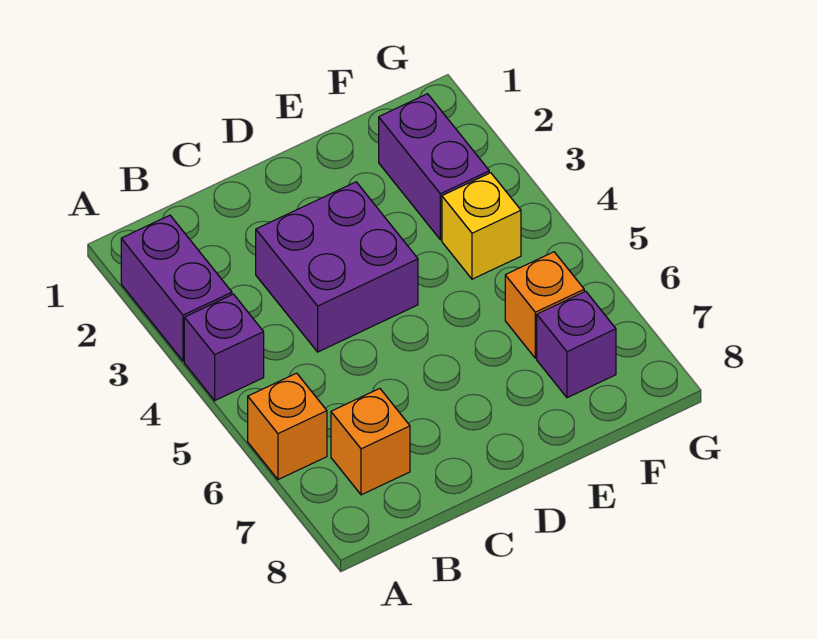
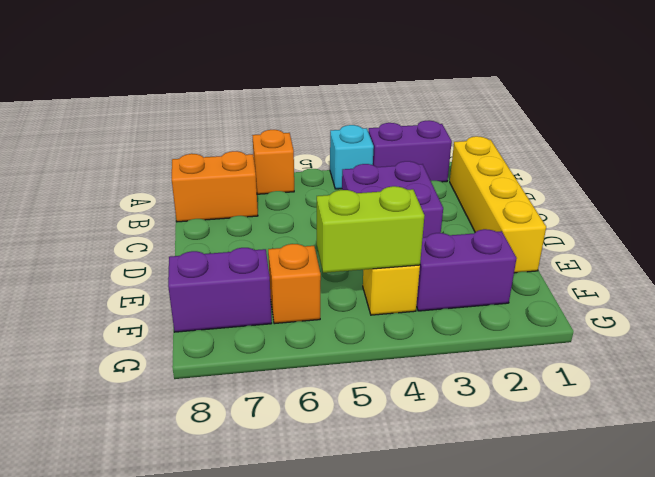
purple 1x1 brick [184,294,264,400] -> cyan 1x1 brick [330,125,374,189]
none -> yellow 1x4 brick [450,136,546,273]
orange 1x1 brick [331,388,410,495] -> orange 1x2 brick [172,151,258,222]
none -> lime 1x2 brick [317,186,424,273]
purple 1x1 brick [537,291,616,398] -> purple 1x2 brick [168,248,272,332]

